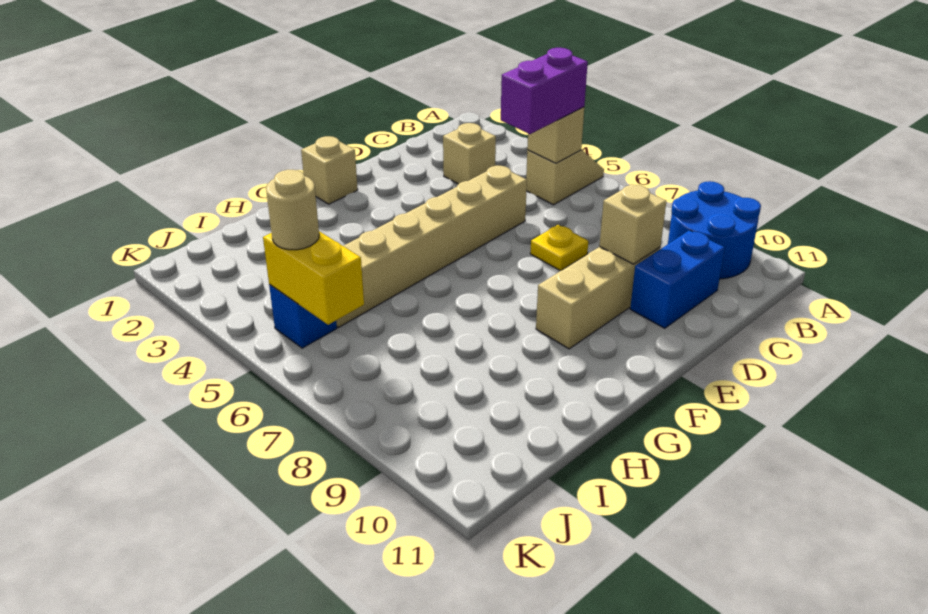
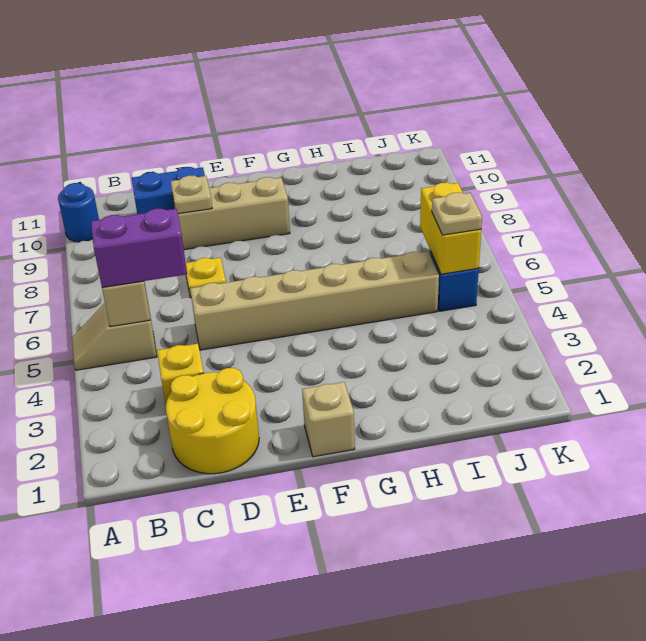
blue 2x2 round brick [668,181,761,279] -> blue 1x1 round brick [58,183,99,242]
none -> yellow 2x2 round brick [166,368,259,474]
tan 1x1 brick [443,123,496,184] -> yellow 1x1 brick [157,344,204,404]
tan 1x1 brick [599,184,666,264] -> tan 1x1 plate [171,176,212,214]
tan 1x1 round brick [266,170,319,250] -> tan 1x1 plate [432,193,482,235]

